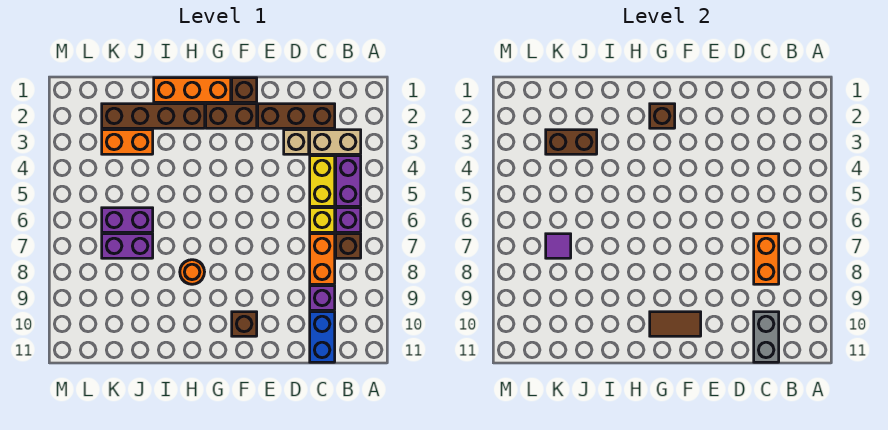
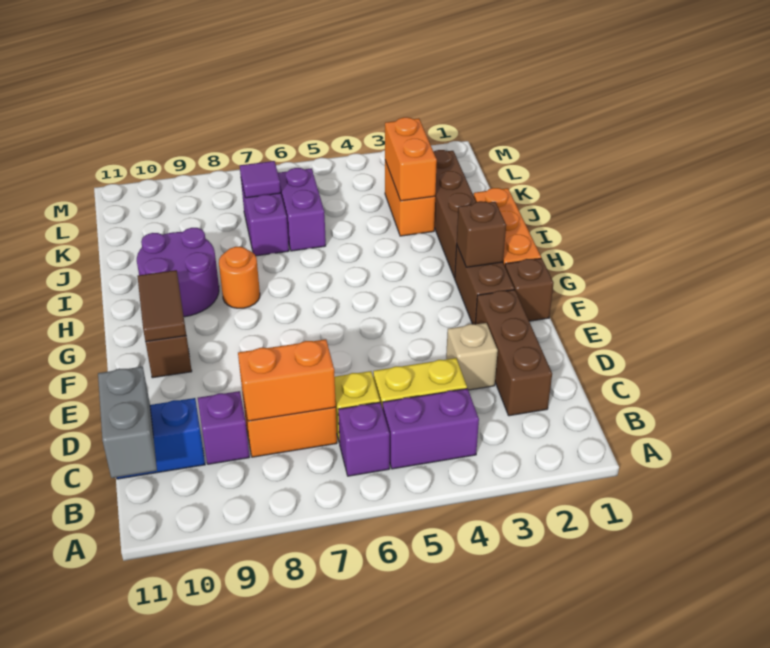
tan 1x2 brick [310,130,361,154] -> none
brown 1x1 brick [336,234,361,258] -> none
grey 1x2 brick [754,312,779,362] -> grey 1x2 brick turned to [98,367,157,478]
none -> purple 2x2 round brick [137,228,219,317]
brown 1x2 brick [546,130,597,154] -> orange 1x2 brick [385,117,437,201]

